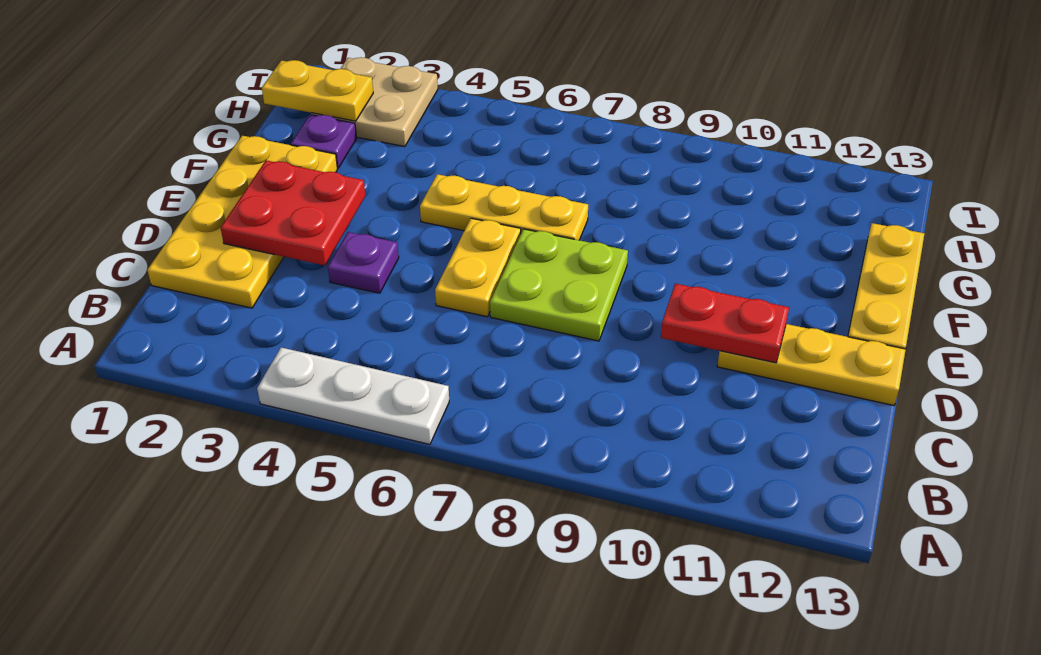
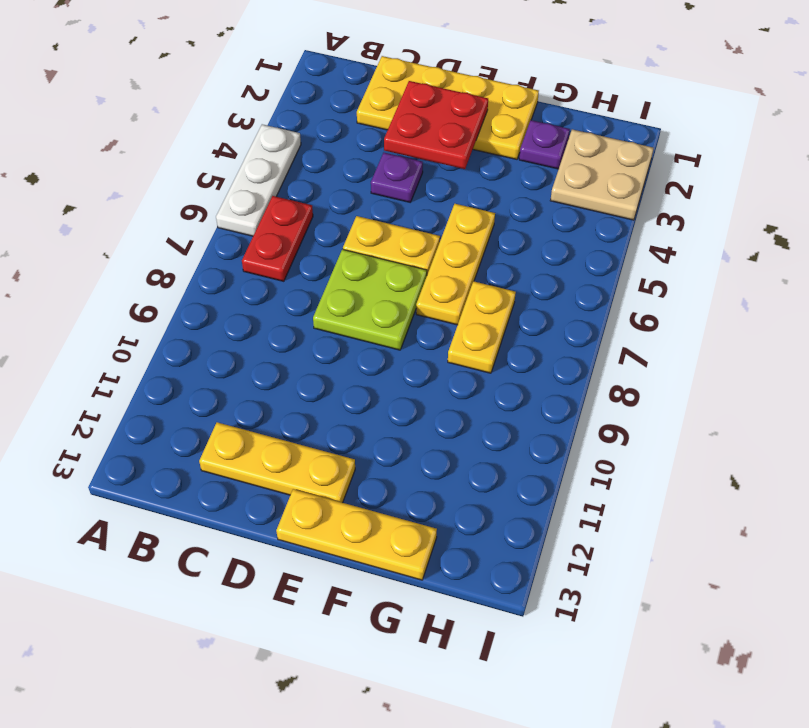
red 1x2 plate [661,284,789,363] -> red 1x2 plate moved to [242,196,313,281]
yellow 1x3 plate [717,324,906,405] -> yellow 1x3 plate turned to [199,422,355,503]
yellow 1x2 plate [262,60,373,121] -> yellow 1x2 plate moved to [448,281,516,373]

